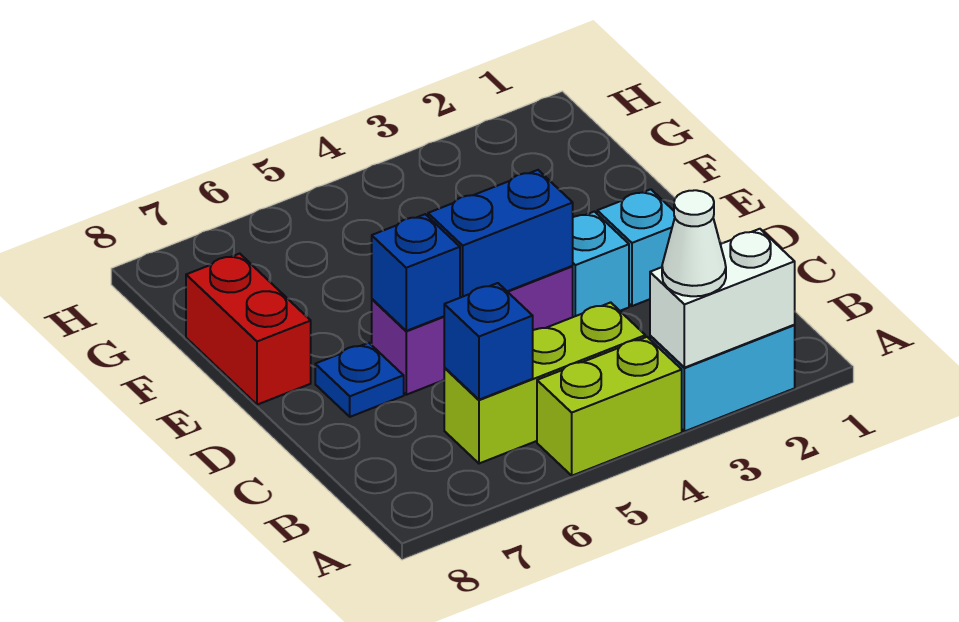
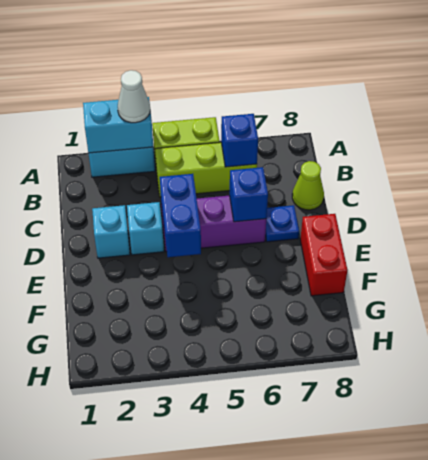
white 1x2 brick [650,229,795,368] -> cyan 1x2 brick [83,97,153,153]
none -> lime 1x1 cone [292,161,324,210]
blue 1x2 brick [428,170,573,298] -> blue 1x2 brick turned to [160,174,201,257]

